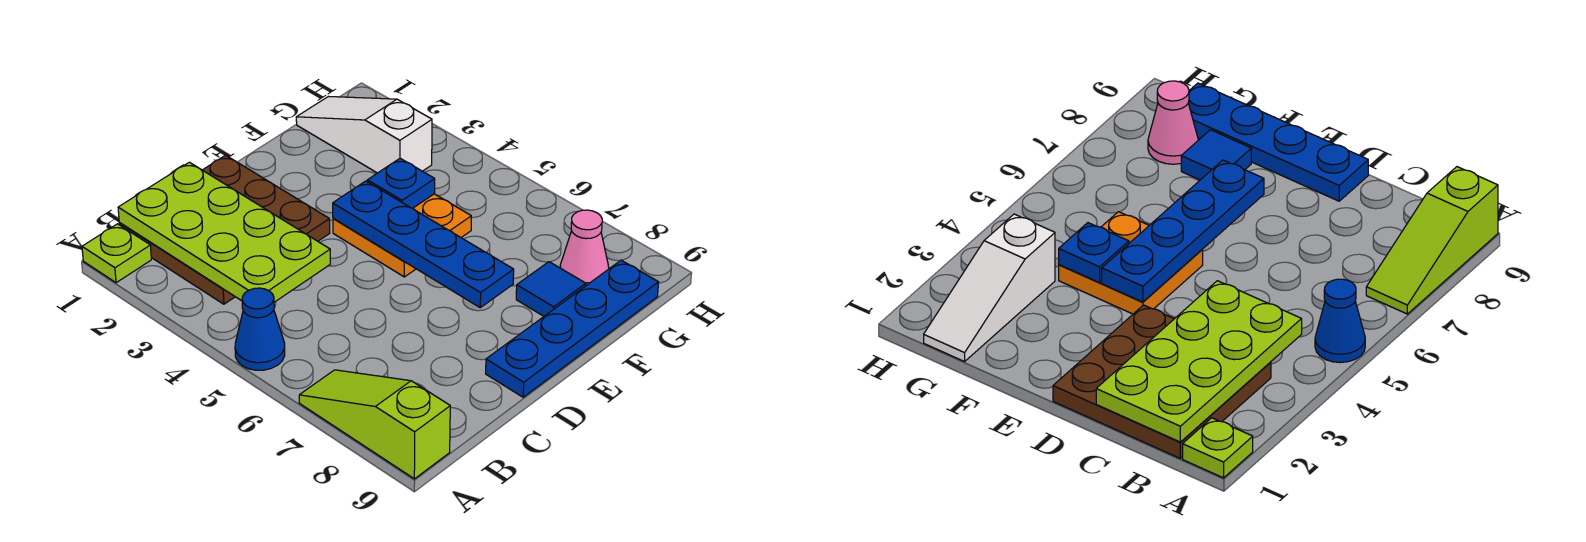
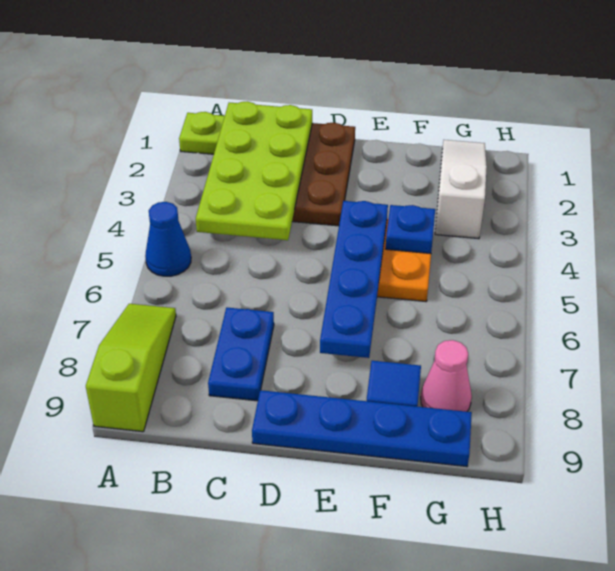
none -> blue 1x2 plate [208,308,274,401]

